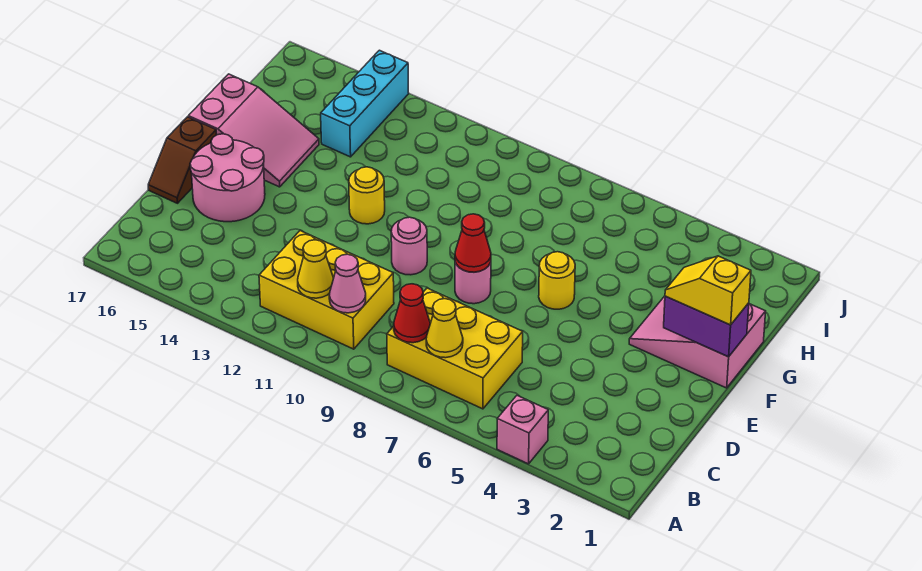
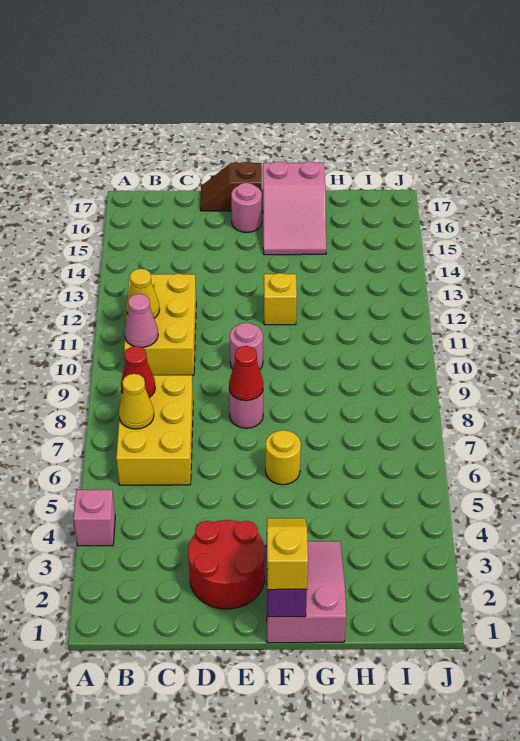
none -> red 2x2 round brick [188,520,265,609]
pink 2x2 round brick [190,134,265,222] -> pink 1x1 round brick [231,183,262,233]
yellow 1x1 round brick [349,167,385,224] -> yellow 1x1 brick [264,273,297,325]
cyan 1x3 brick [321,50,409,157] -> none

